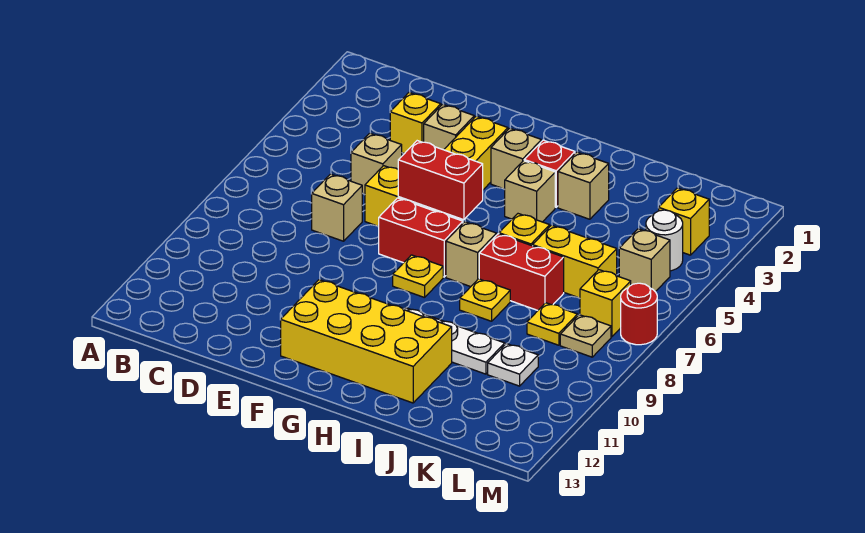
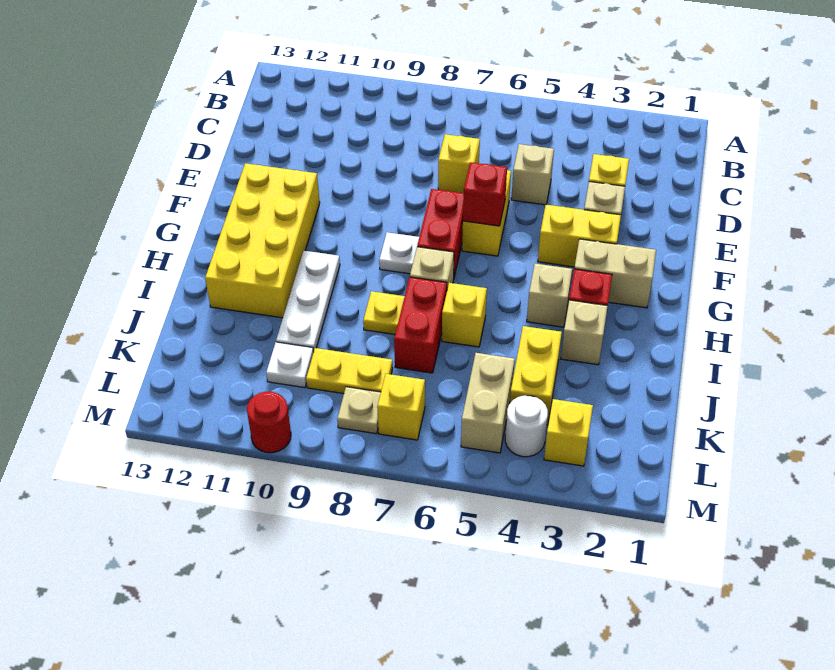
tan 1x1 brick [312,174,362,241] -> yellow 1x1 brick [438,134,480,193]
red 1x2 brick [398,141,483,220] -> red 1x1 brick [463,162,507,226]
tan 1x1 brick [491,128,541,189] -> tan 1x2 brick [574,239,656,308]
yellow 1x1 plate [393,255,443,298] -> white 1x1 plate [379,232,419,274]
yellow 1x2 brick [533,225,617,298] -> yellow 1x2 brick moved to [510,326,562,425]
yellow 1x1 plate [527,303,578,345] -> yellow 1x2 plate [306,348,393,394]
tan 1x1 brick [619,229,670,292] -> tan 1x2 brick [461,353,515,453]
red 1x1 round brick [621,283,657,345] -> red 1x1 round brick moved to [247,392,291,453]

